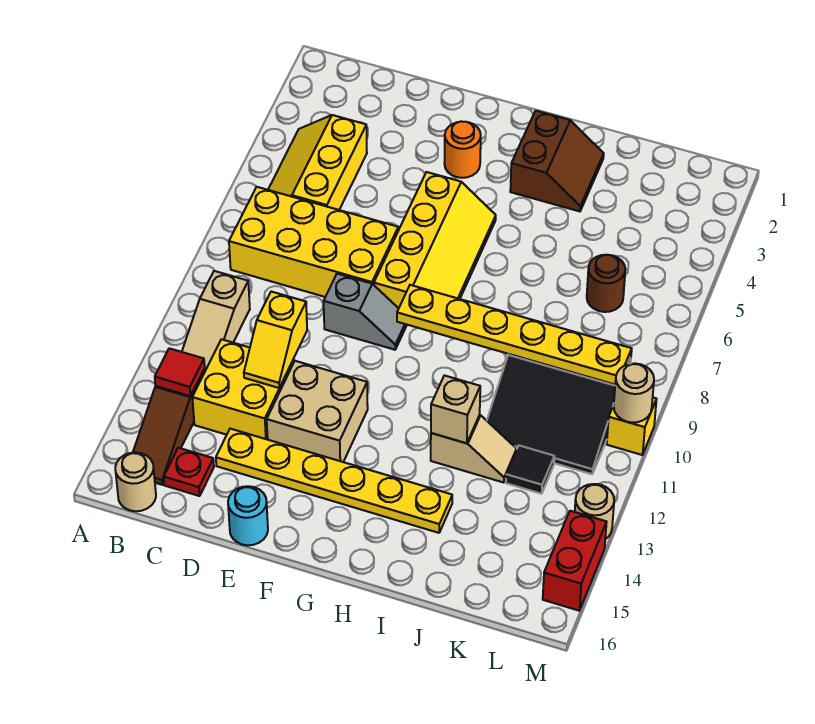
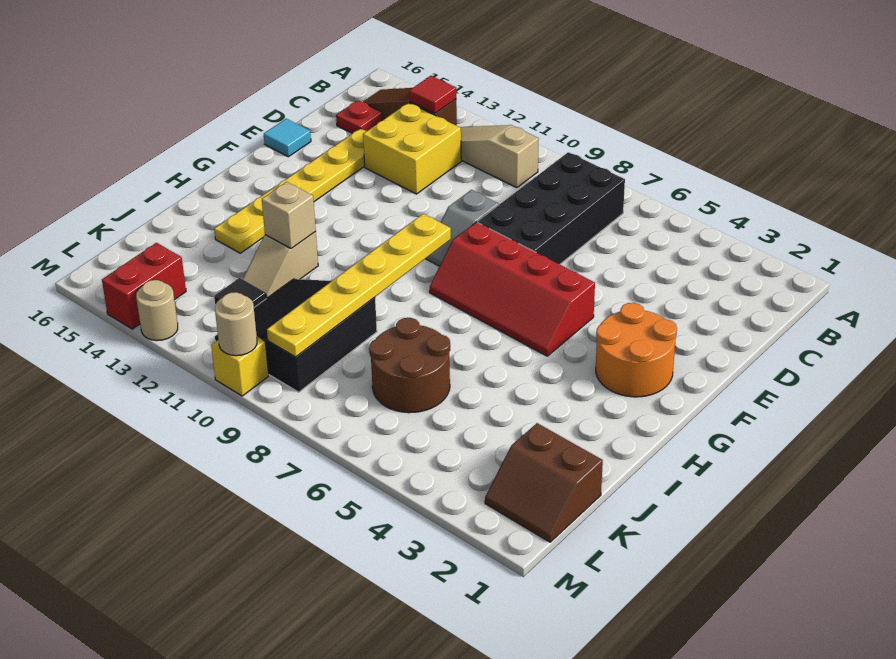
yellow 2x3 slope [268,115,367,210] -> none
yellow 2x4 brick [229,187,398,297] -> black 2x4 brick [478,152,625,264]
tan 1x1 round brick [115,452,156,511] -> none
yellow 1x2 slope [244,292,307,388] -> none
tan 2x2 brick [267,361,368,462] -> none
cyan 1x1 round brick [228,486,268,545] -> cyan 1x1 tile [264,119,311,157]
orange 1x1 round brick [444,121,481,178] -> orange 2x2 round brick [596,303,677,397]
yellow 2x4 slope [374,172,496,308] -> red 2x4 slope [430,222,595,356]
brown 2x2 slope [510,111,604,211] -> brown 2x2 slope moved to [485,423,603,542]
brown 1x1 round brick [587,255,625,312] -> brown 2x2 round brick [369,318,450,413]
red 1x2 brick [543,511,607,611] -> red 1x2 brick turned to [102,243,186,329]

